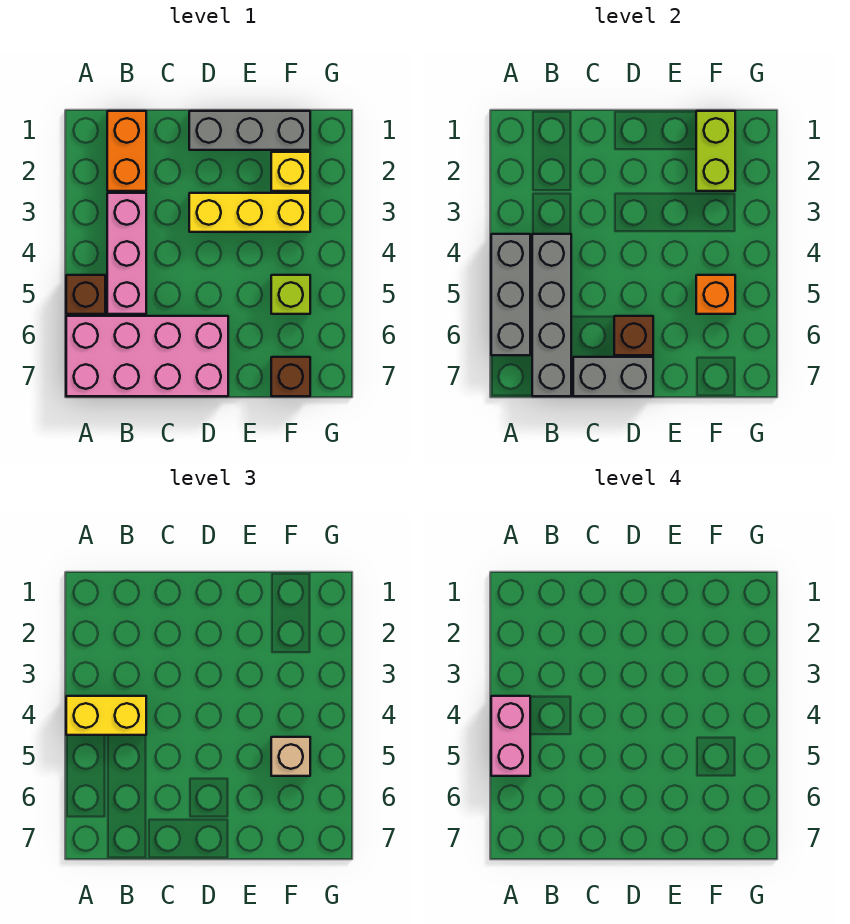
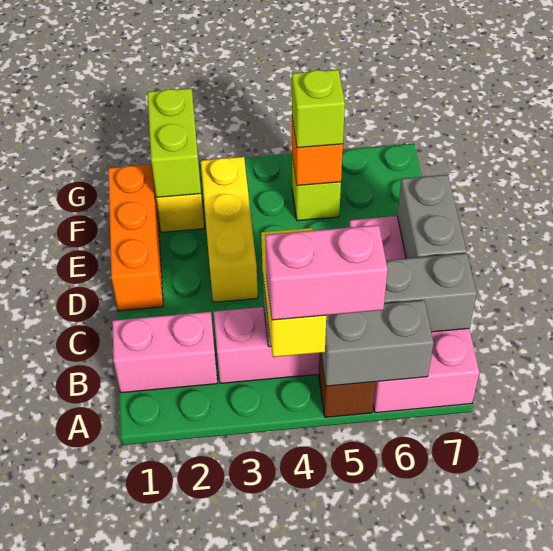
grey 1x3 brick [491,234,530,355] -> grey 1x2 brick [321,300,434,386]
orange 1x2 brick [107,111,146,191] -> pink 1x2 brick [112,312,217,393]
grey 1x3 brick [189,111,310,150] -> orange 1x3 brick [108,164,163,311]
brown 1x1 brick [614,316,653,355] -> none
lime 1x2 brick [696,111,735,191] -> lime 1x2 brick turned to [147,88,201,197]
tan 1x1 brick [271,737,310,776] -> lime 1x1 brick [292,70,345,148]
brown 1x1 brick [271,357,310,396] -> none

